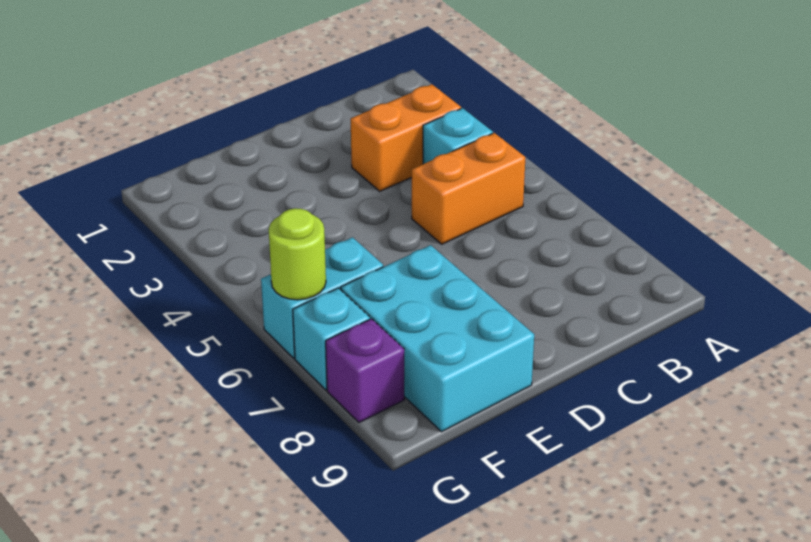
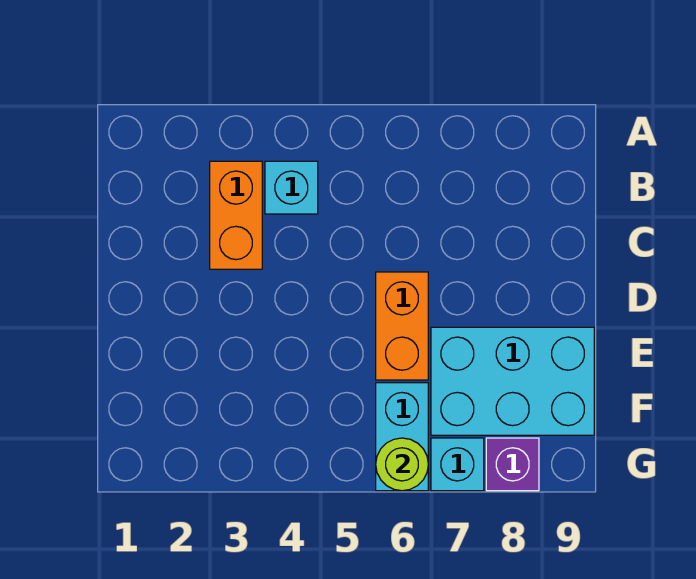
orange 1x2 brick [412,133,525,244] -> orange 1x2 brick moved to [376,272,428,380]

